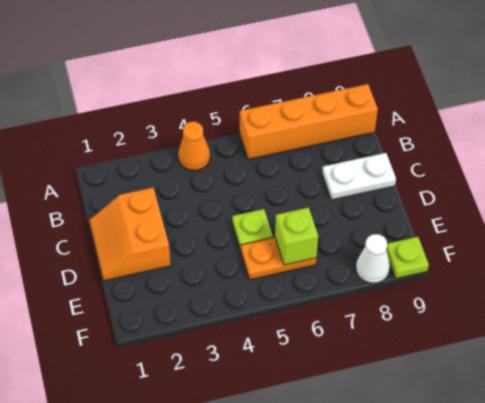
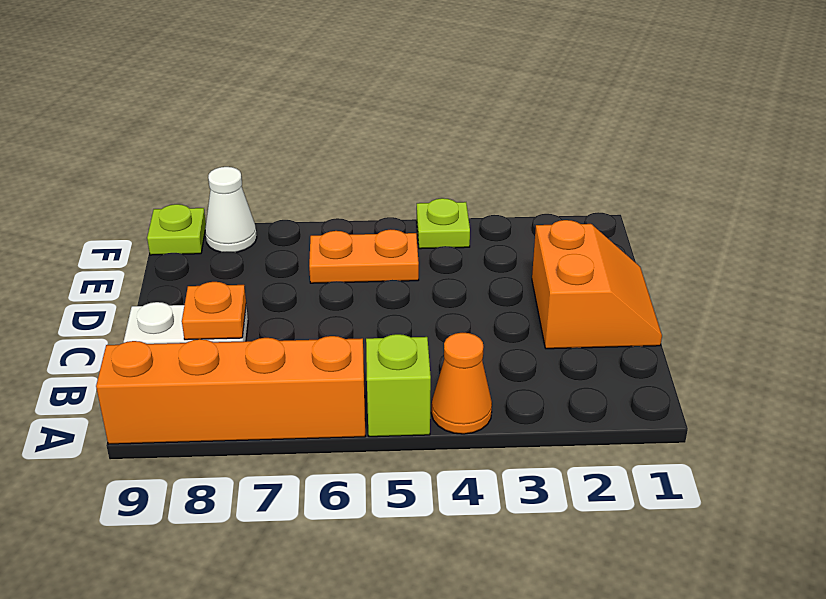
none -> orange 1x1 plate [182,282,246,340]
lime 1x1 plate [232,209,273,250] -> lime 1x1 plate moved to [417,198,470,249]
lime 1x1 brick [275,208,318,265] -> lime 1x1 brick moved to [366,334,431,437]

